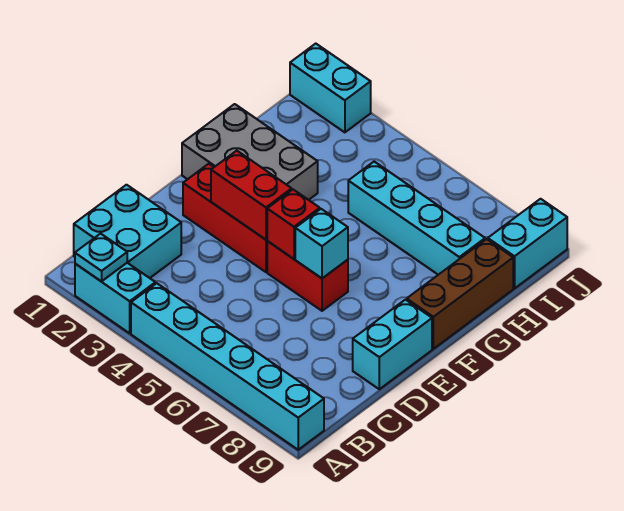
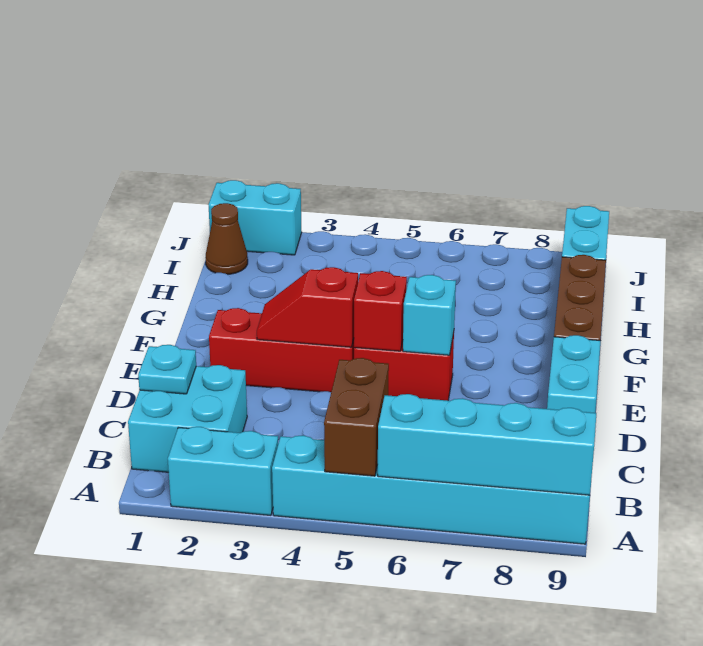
cyan 1x1 plate [75,234,127,281] -> cyan 1x1 plate moved to [138,345,196,394]
none -> brown 1x2 brick [324,358,389,476]
red 1x2 brick [211,151,292,240] -> red 1x2 slope [257,267,358,347]
grey 2x3 brick [182,104,318,200] -> none
cyan 1x4 brick [348,162,485,275] -> cyan 1x4 brick moved to [378,394,596,495]
none -> brown 1x1 cone [205,203,248,274]

